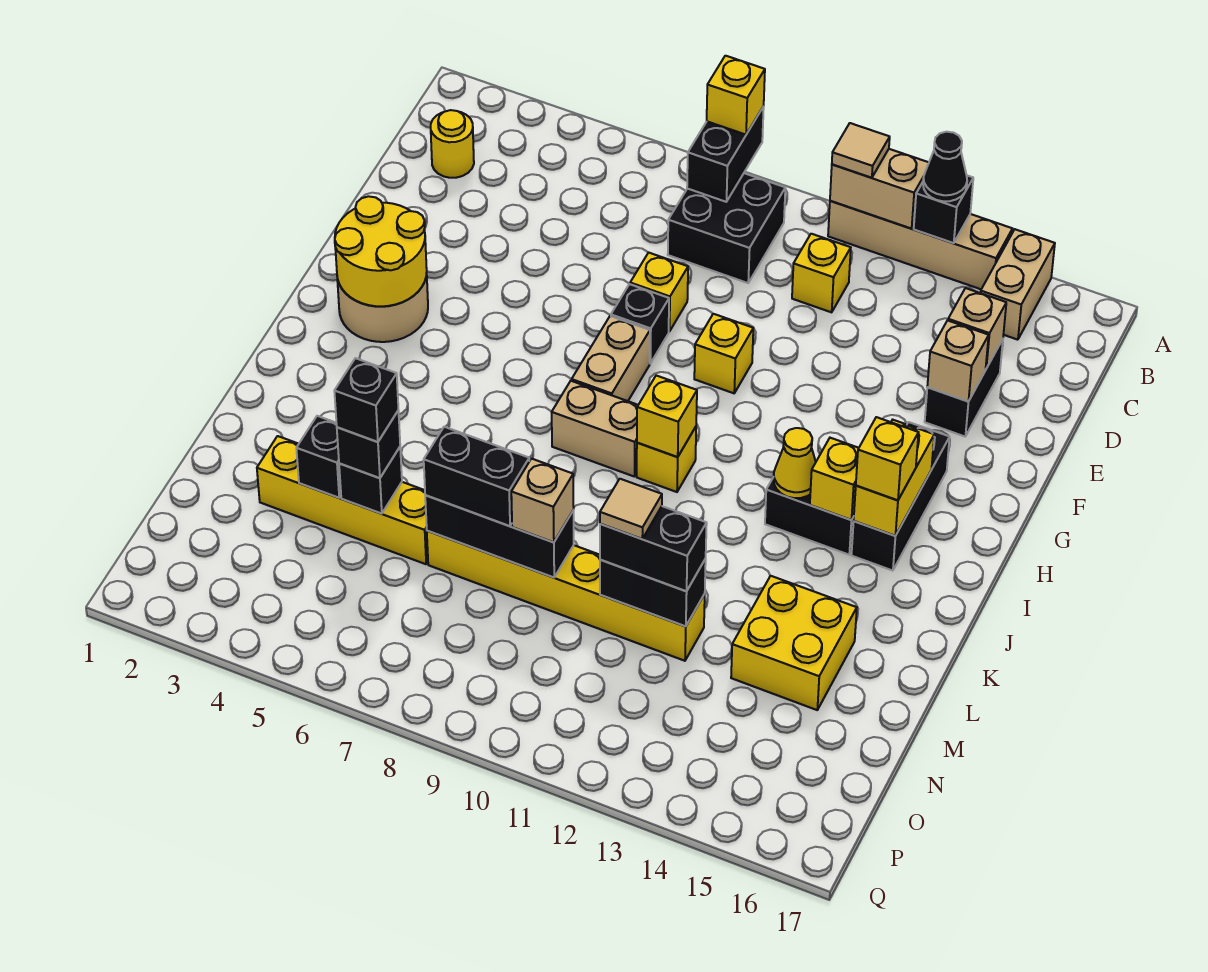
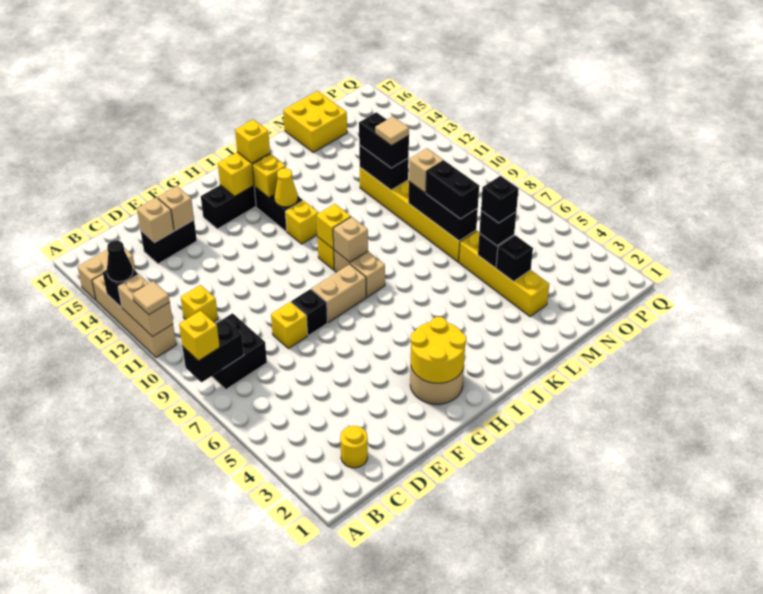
yellow 1x1 brick [694,314,753,393] -> yellow 1x1 brick moved to [285,200,319,244]
none -> tan 1x1 brick [333,217,368,262]
yellow 2x2 brick [731,576,857,710] -> yellow 2x2 brick moved to [283,91,347,152]

